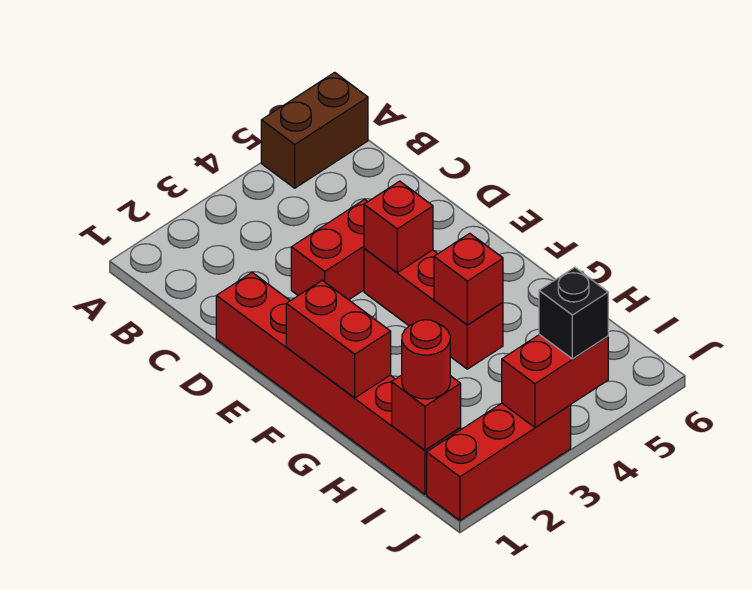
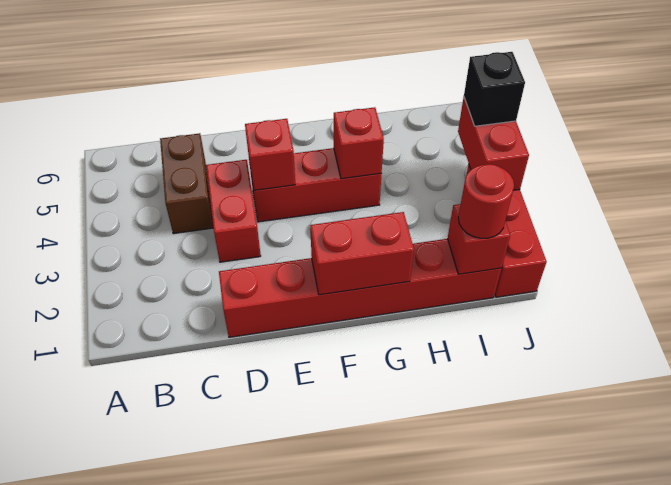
brown 1x2 brick [261,72,368,188] -> brown 1x2 brick moved to [160,133,213,234]

